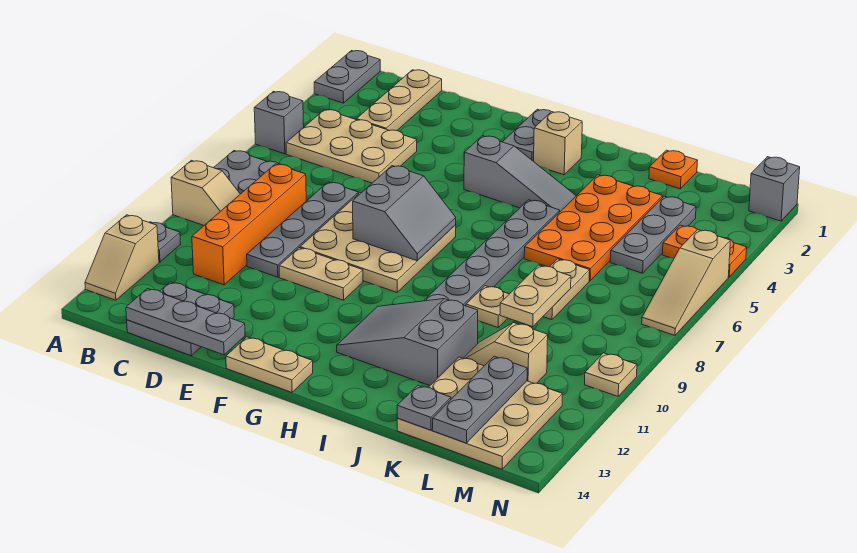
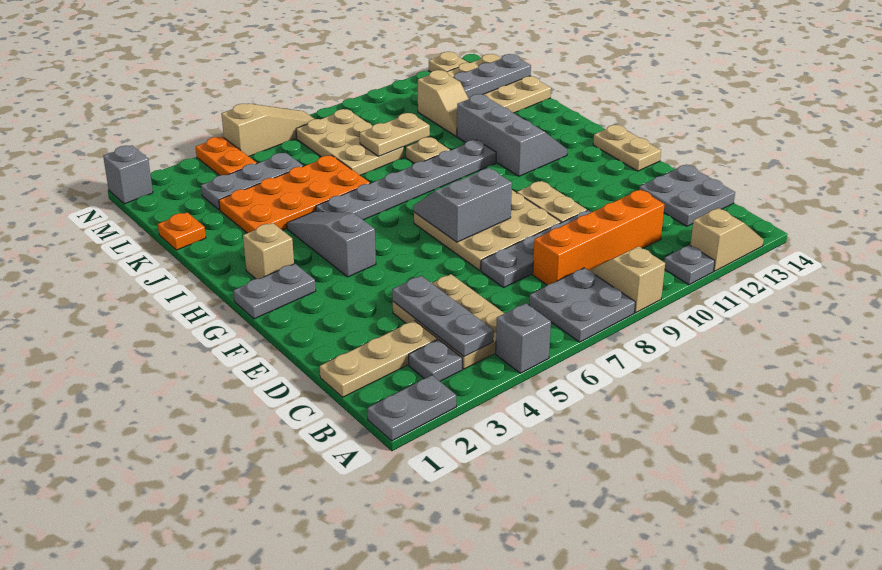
grey 1x3 plate [126,289,245,355] -> grey 1x3 plate moved to [392,276,494,357]
grey 2x3 slope [337,299,478,386] -> grey 2x3 slope turned to [457,94,567,176]
tan 1x2 plate [543,259,590,320] -> tan 2x3 plate [296,109,404,176]
grey 1x1 plate [397,385,451,430] -> grey 1x1 plate moved to [409,339,462,381]
tan 1x1 plate [585,353,637,396] -> tan 1x1 plate moved to [429,52,468,72]

